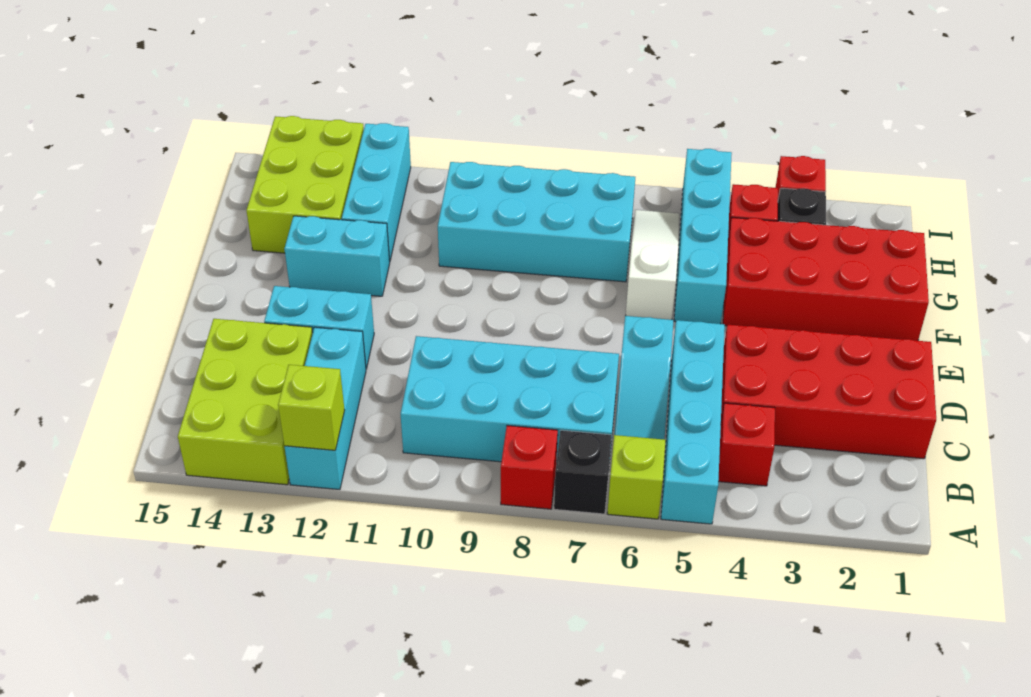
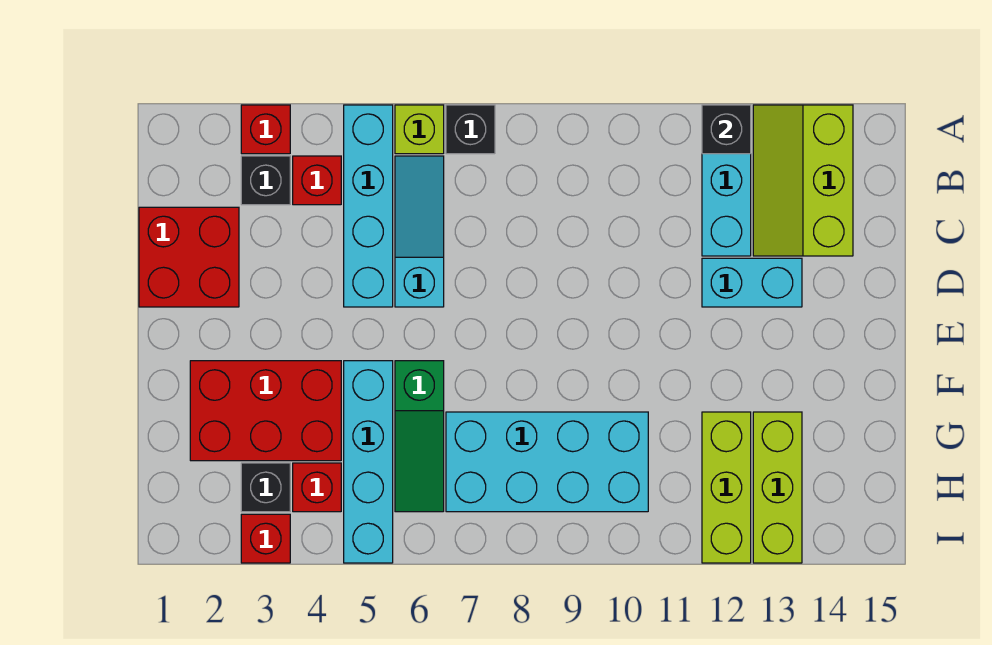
red 1x1 brick [501,425,558,509] -> red 1x1 brick moved to [241,105,290,154]
lime 1x1 brick [278,365,345,450] -> black 1x1 brick [702,105,751,154]
lime 2x3 brick [178,319,313,485] -> lime 2x3 slope [753,105,853,256]
none -> black 1x1 brick [241,156,290,205]
cyan 2x4 brick [401,336,619,463] -> none
red 2x4 brick [721,325,936,459] -> red 2x2 brick [139,207,239,307]
red 2x4 brick [723,217,929,341] -> red 2x3 brick [190,361,341,461]
white 1x3 slope [626,210,679,320] -> green 1x3 slope [395,361,444,512]
cyan 1x2 brick [284,216,390,296] -> none
cyan 1x3 brick [342,123,411,261] -> lime 1x3 brick [702,412,751,563]
lime 2x3 brick [246,116,364,253] -> lime 1x3 brick [753,412,802,563]

